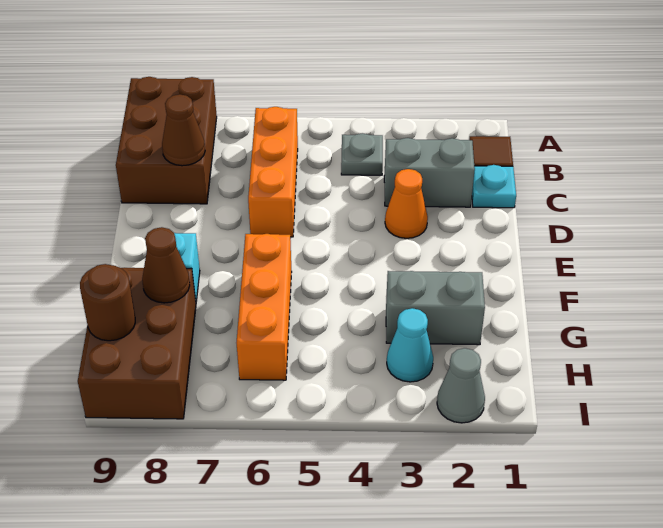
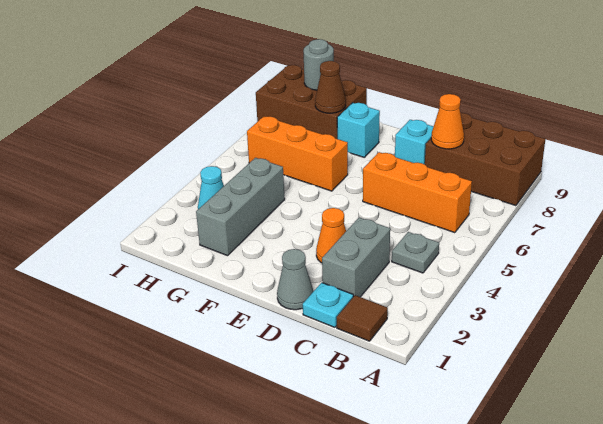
brown 1x1 cone [162,94,205,166] -> orange 1x1 cone [431,94,464,149]
none -> cyan 1x1 brick [395,120,434,164]
grey 1x2 brick [386,271,485,345] -> grey 1x3 brick [196,158,285,256]
brown 1x1 round brick [80,264,135,341] -> grey 1x1 round brick [304,39,334,90]
grey 1x1 cone [437,348,485,423] -> grey 1x1 cone moved to [277,249,313,310]

